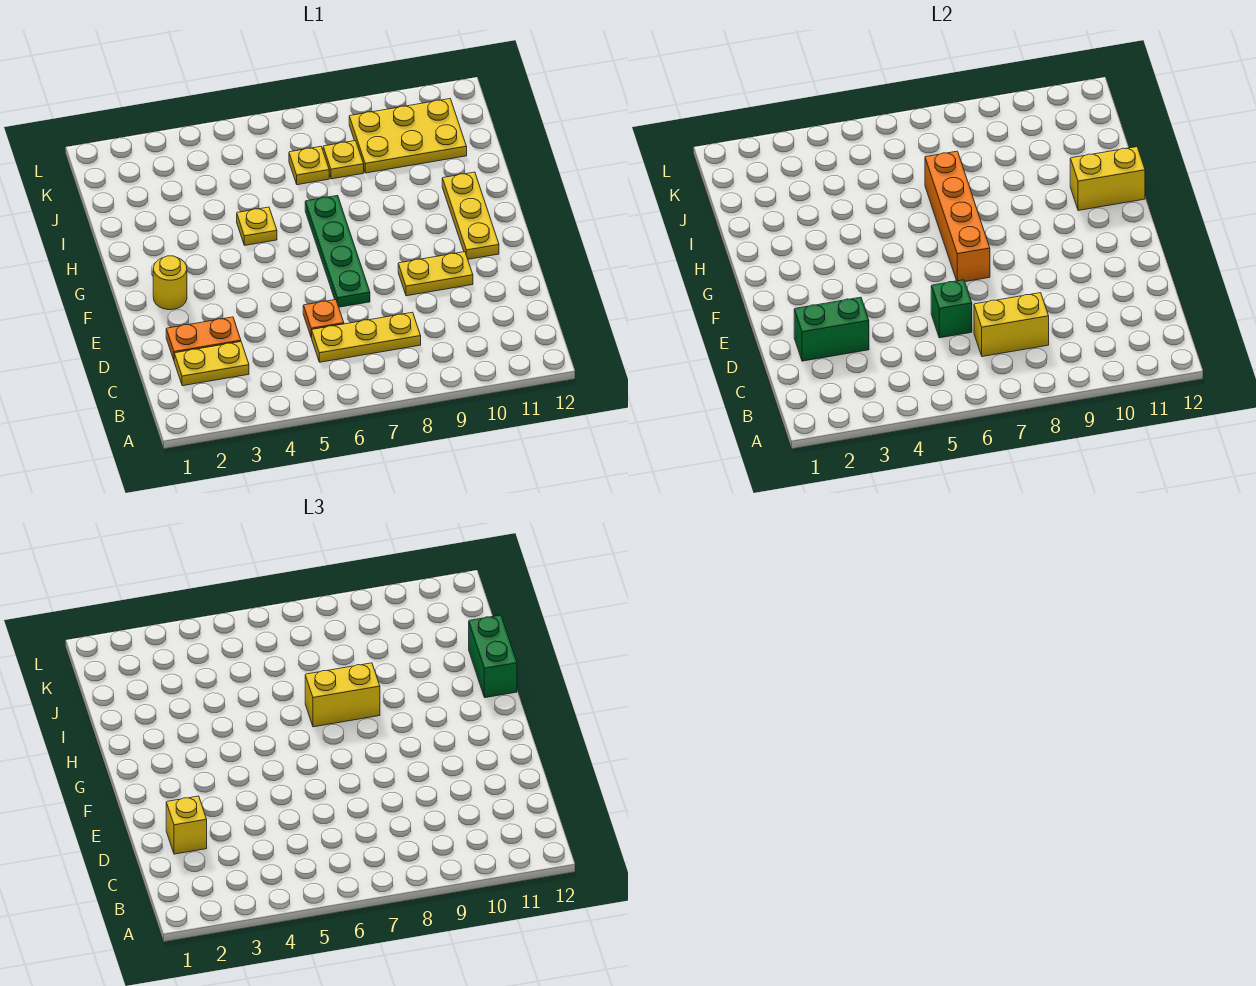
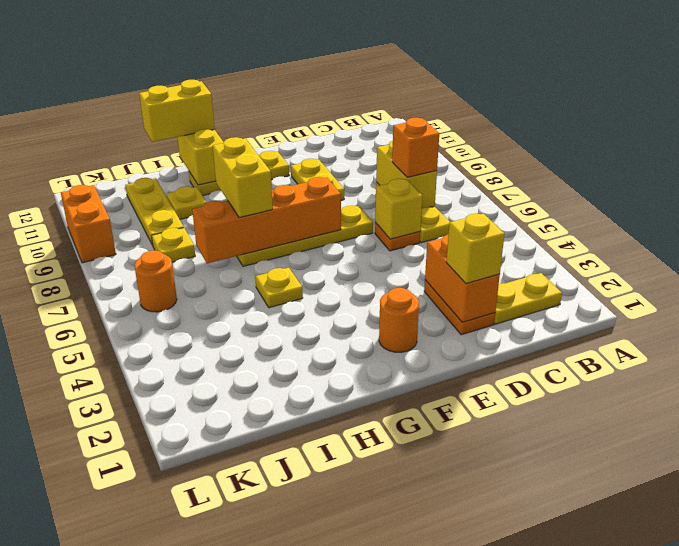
yellow 1x2 plate [174,342,249,386] -> yellow 1x2 plate turned to [494,273,562,324]
none -> orange 1x1 brick [392,118,439,177]
green 1x2 brick [794,297,869,361] -> orange 1x2 brick [425,234,500,322]
green 1x1 brick [931,280,972,338] -> yellow 1x1 brick [375,179,422,239]
green 1x4 plate [305,195,370,307] -> yellow 1x4 plate [237,206,373,266]
yellow 1x1 round brick [153,256,187,310] -> orange 1x1 round brick [379,288,419,352]
green 1x2 brick [469,615,517,698] -> yellow 1x2 brick [139,80,214,142]
yellow 1x1 plate [289,147,329,185] -> yellow 1x1 plate moved to [167,186,207,219]
yellow 2x3 plate [349,99,467,173] -> yellow 1x3 plate [125,178,184,245]
none -> orange 1x1 round brick [134,250,177,312]
none -> orange 1x2 brick [61,185,116,263]

